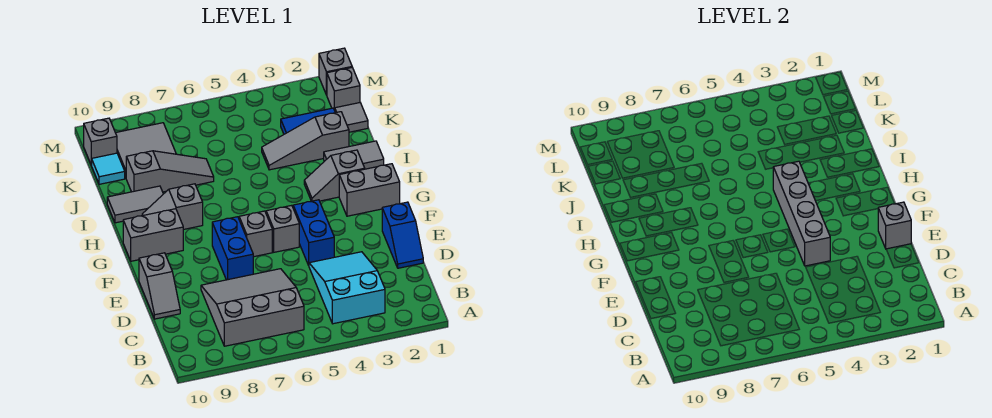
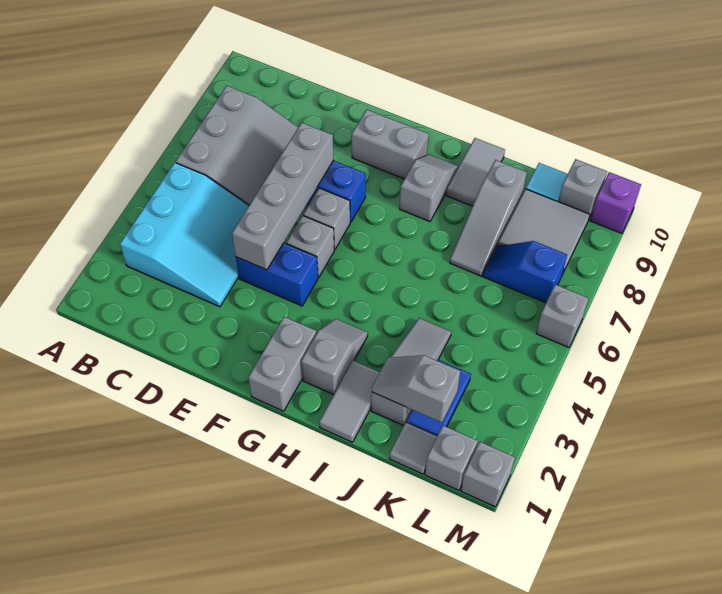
cyan 2x3 slope [309,252,385,324] -> cyan 3x3 slope [120,163,249,307]
blue 1x2 slope [382,202,423,268] -> blue 1x2 slope moved to [483,241,567,303]
grey 1x2 slope [139,253,180,319] -> grey 1x2 slope moved to [372,355,460,423]
grey 1x1 brick [878,202,911,249] -> grey 1x1 brick moved to [536,285,589,347]
grey 1x4 brick [773,161,830,266] -> grey 1x4 brick turned to [232,123,334,270]
grey 1x2 brick [123,209,183,261] -> grey 1x2 brick turned to [352,109,428,179]
none -> purple 1x1 brick [590,172,641,233]

